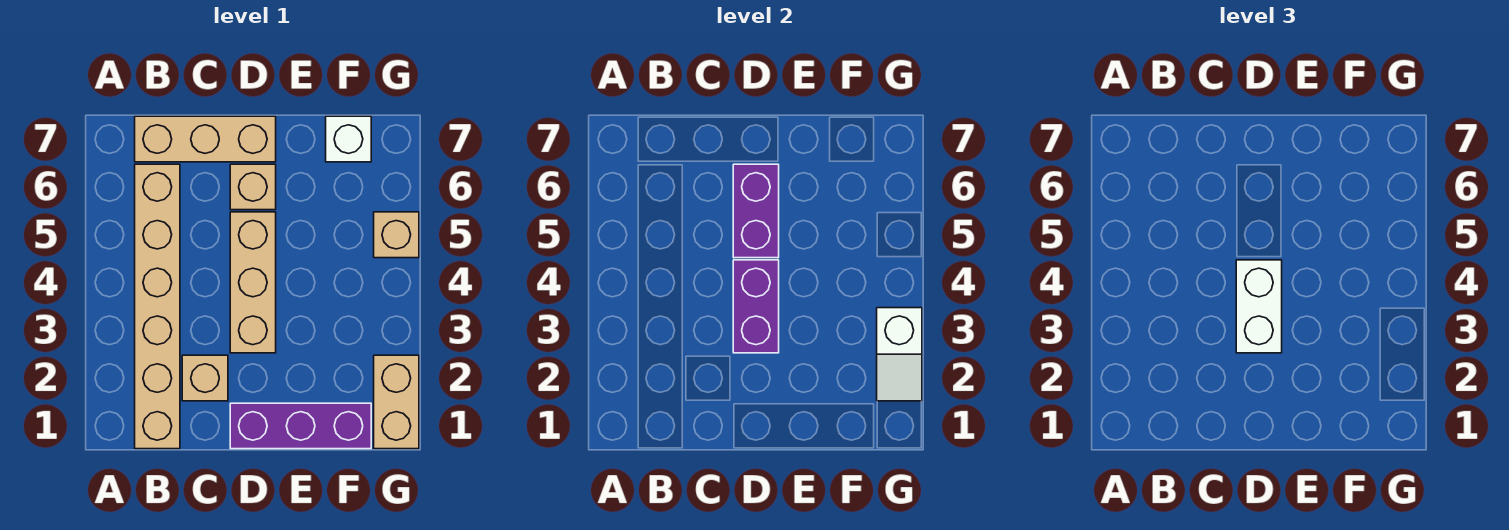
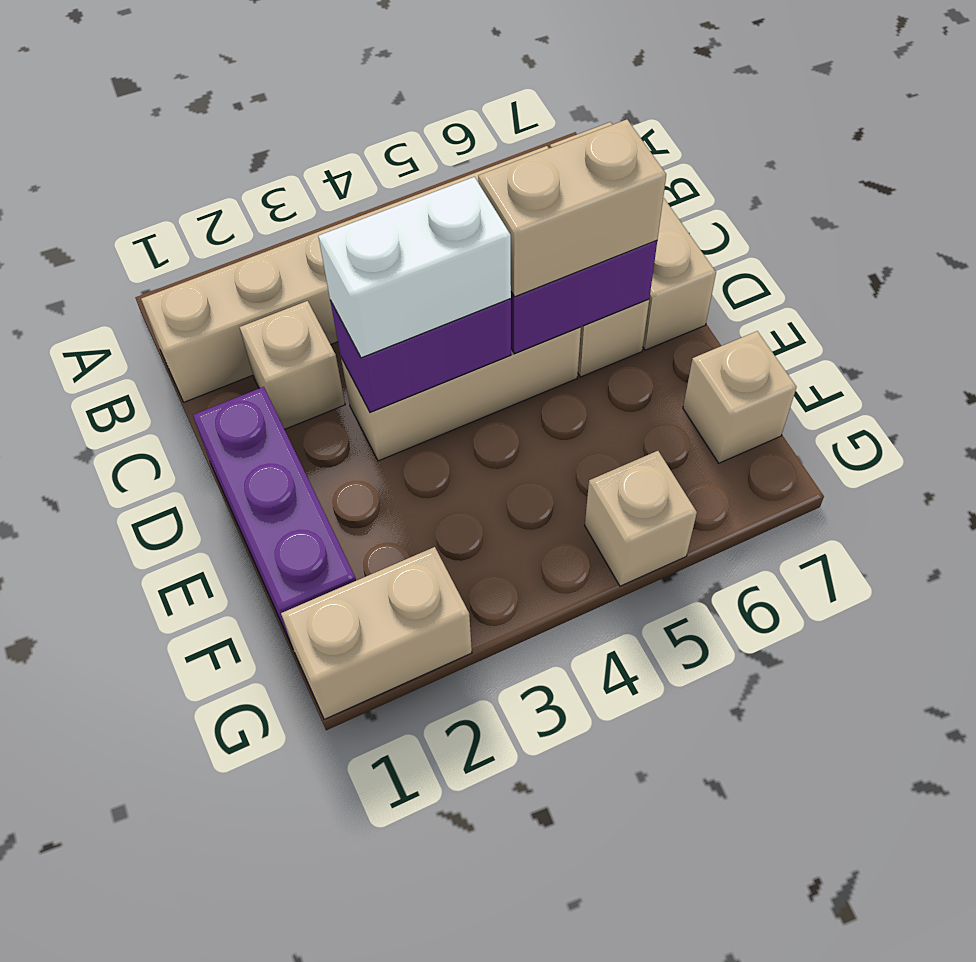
none -> tan 1x2 brick [478,119,666,297]
white 1x1 brick [326,116,371,162] -> tan 1x1 brick [683,331,796,463]
white 1x2 slope [877,308,922,401] -> none

